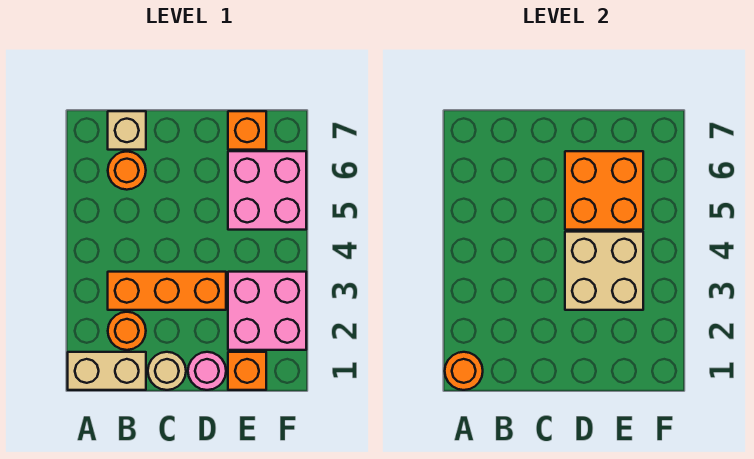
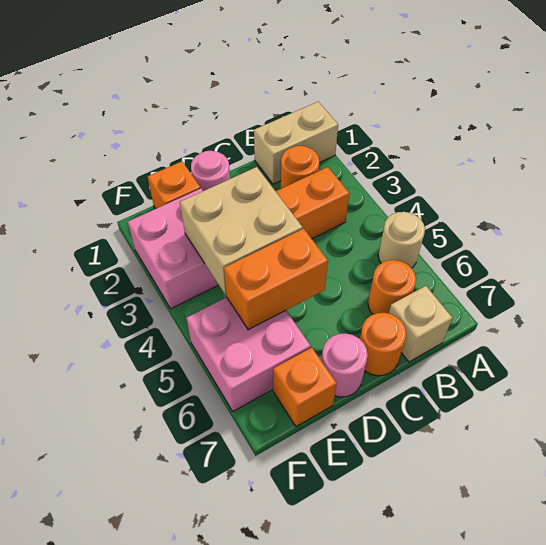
orange 1x1 round brick [445,352,483,390] -> orange 1x1 round brick moved to [360,313,406,376]
tan 1x1 round brick [148,352,186,390] -> tan 1x1 round brick moved to [378,212,425,268]
orange 2x2 brick [565,151,643,230] -> orange 1x2 brick [224,229,328,330]
none -> pink 1x1 round brick [321,333,368,397]

